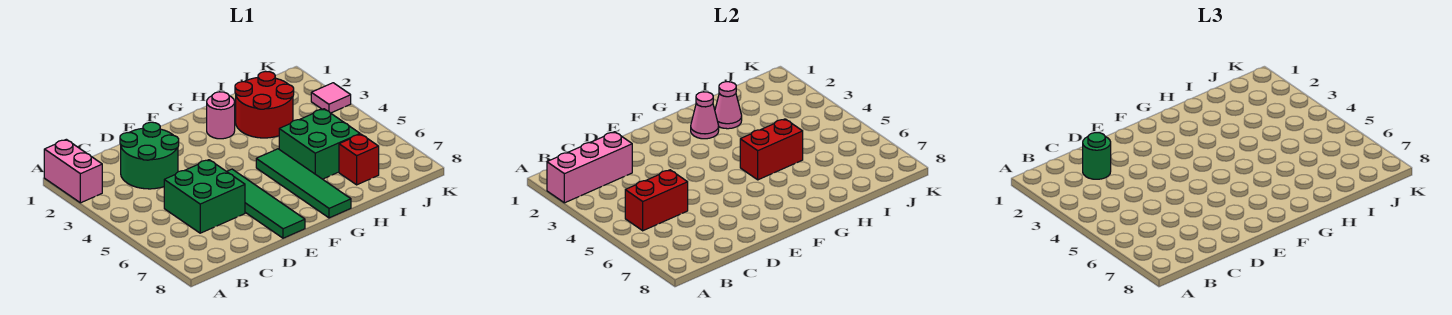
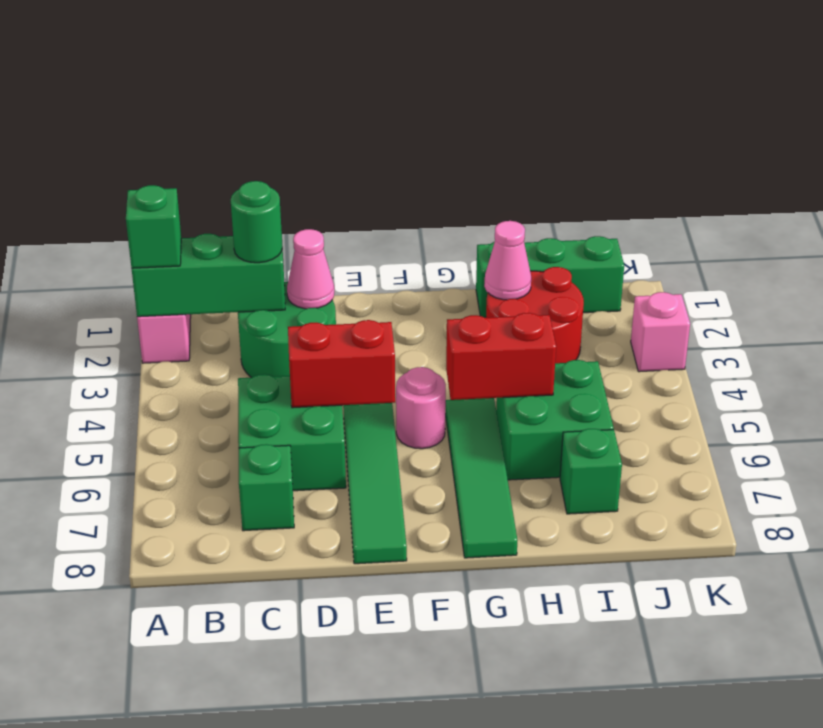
pink 1x3 brick [547,132,632,203] -> green 1x3 brick [132,234,285,317]
none -> green 1x1 brick [126,185,181,268]
red 1x2 brick [625,170,688,231] -> red 1x2 brick moved to [288,320,395,408]
none -> green 1x1 brick [239,444,294,531]
pink 1x1 round brick [207,92,235,139] -> pink 1x1 round brick moved to [396,367,446,449]
pink 1x1 cone [691,92,719,139] -> pink 1x1 cone moved to [287,229,334,309]
none -> green 1x3 brick [476,236,624,317]
red 1x1 brick [339,134,379,185] -> green 1x1 brick [560,429,622,514]
pink 1x1 tile [311,83,351,113] -> pink 1x1 brick [631,292,690,372]

